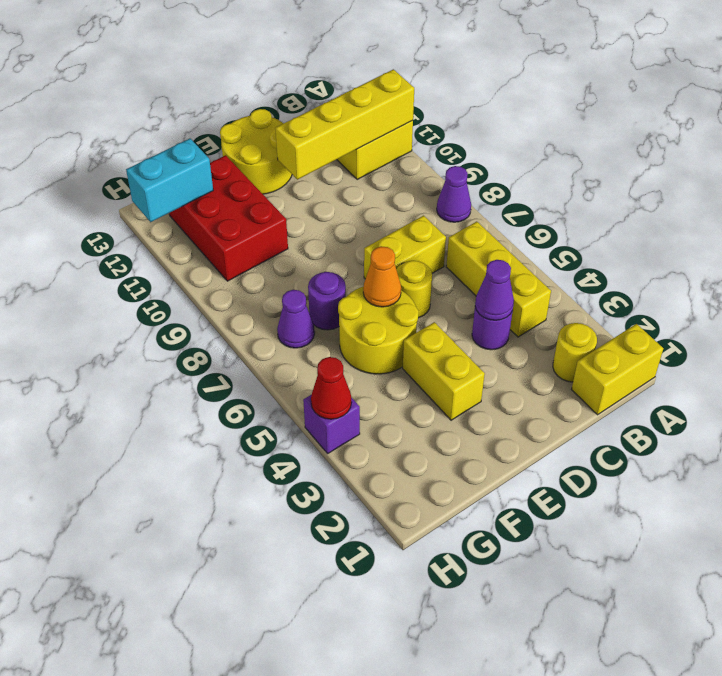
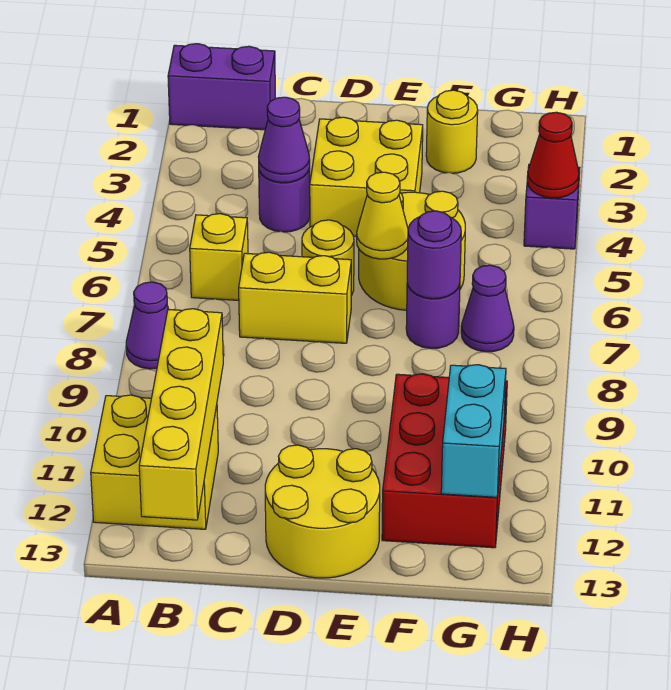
yellow 1x2 brick [572,324,663,415] -> purple 1x2 brick [168,44,275,130]
yellow 1x4 brick [275,69,414,180] -> yellow 1x4 brick turned to [139,309,223,520]
yellow 1x1 round brick [553,323,597,382] -> yellow 1x1 round brick moved to [426,90,478,173]
yellow 1x3 brick [446,222,551,337] -> yellow 1x1 brick [190,214,248,300]
yellow 1x2 brick [403,322,485,420] -> yellow 2x2 brick [310,117,423,236]
orange 1x1 cone [363,246,401,307] -> yellow 1x1 cone [357,172,408,259]
none -> purple 1x1 round brick [407,211,461,299]
cyan 1x2 brick [126,139,213,222] -> cyan 1x2 brick turned to [441,365,506,497]

